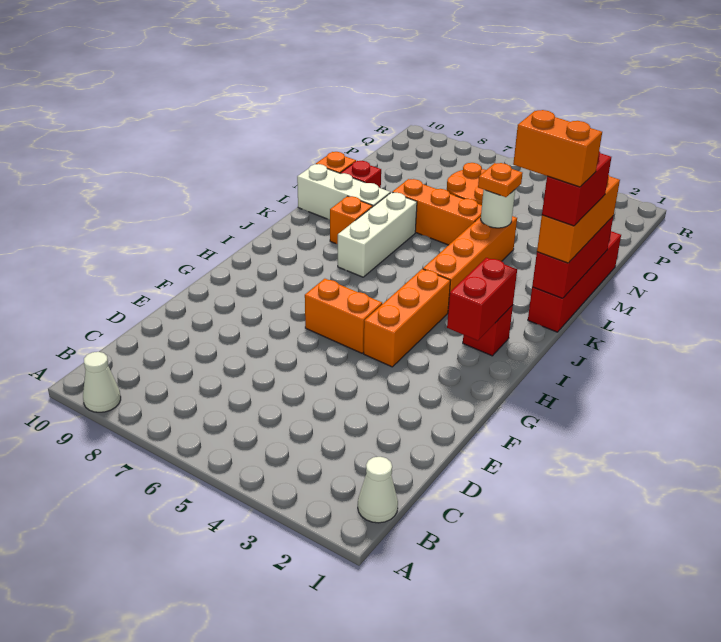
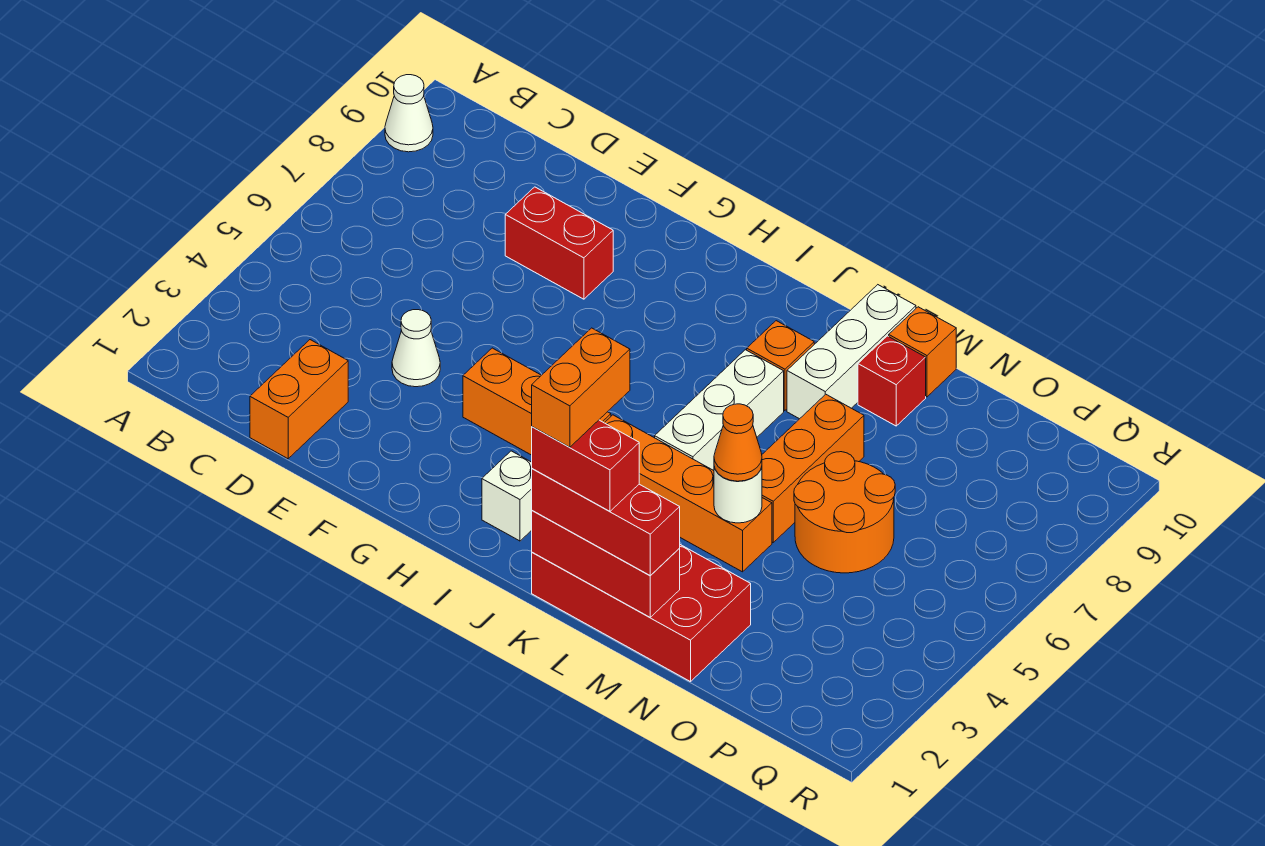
white 1x1 cone [358,457,398,523] -> white 1x1 cone moved to [392,310,440,387]
orange 1x2 brick [305,279,382,353] -> orange 1x2 brick moved to [250,340,348,459]
red 1x2 brick [447,258,517,341] -> red 1x2 brick moved to [505,187,613,299]
red 1x1 brick [463,305,513,356] -> white 1x1 brick [482,451,532,541]
white 1x3 brick [338,192,417,277] -> white 1x3 brick turned to [655,350,784,471]
red 1x4 brick [528,231,621,332] -> red 2x4 brick [532,545,751,682]
orange 1x3 brick [537,175,620,263] -> red 1x3 brick [532,469,680,576]
orange 1x1 plate [478,163,523,197] -> orange 1x1 cone [714,404,762,481]

